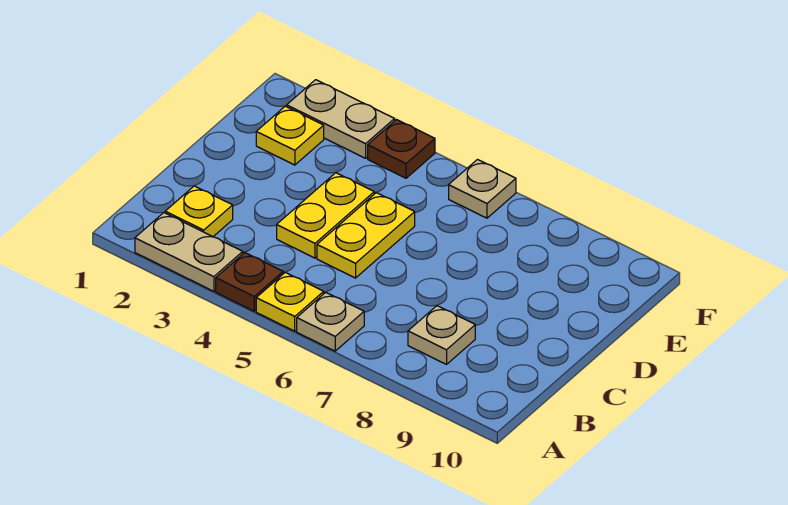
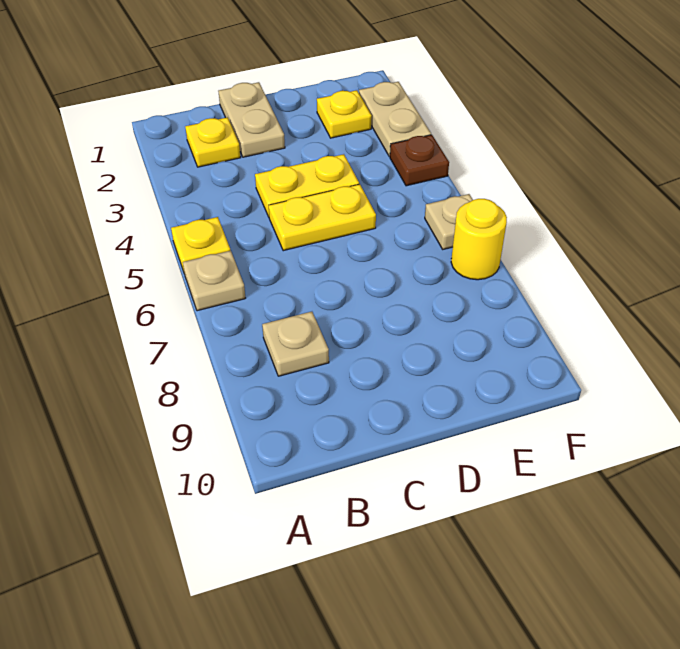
tan 1x2 plate [135,213,243,291] -> tan 1x2 plate moved to [218,82,285,157]
brown 1x1 plate [216,253,283,311] -> none
none -> yellow 1x1 round brick [451,199,507,280]

